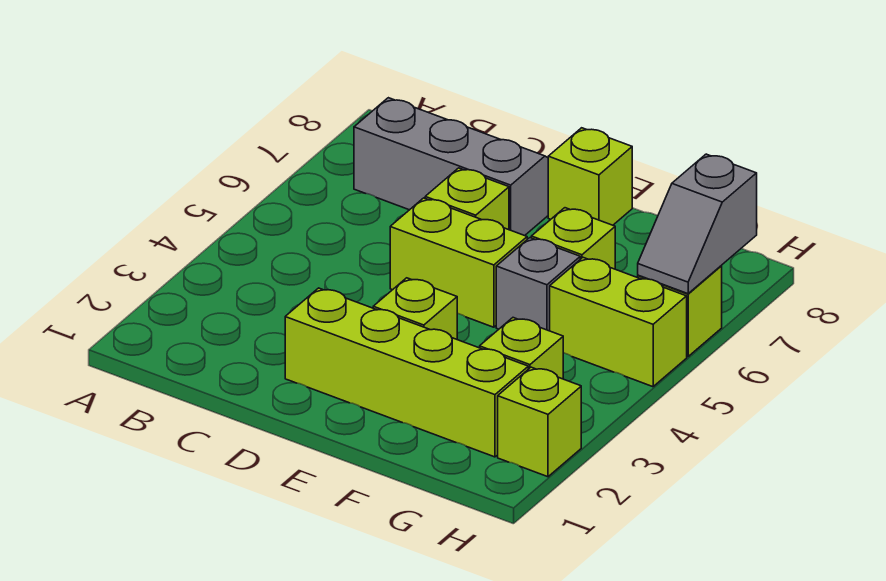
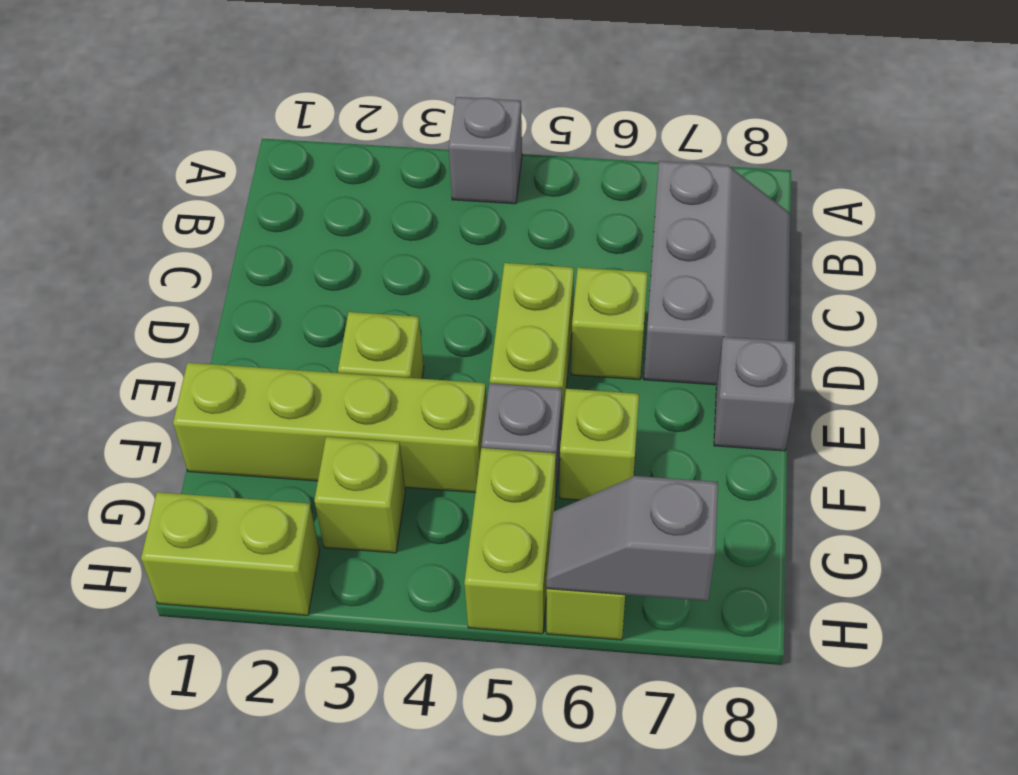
none -> grey 1x1 brick [449,97,522,204]
lime 1x4 brick [285,288,528,457] -> lime 1x4 brick turned to [173,363,487,493]
lime 1x1 brick [548,128,632,225] -> grey 1x1 brick [714,337,795,451]
lime 1x1 brick [498,367,581,477] -> lime 1x2 brick [141,492,320,615]

